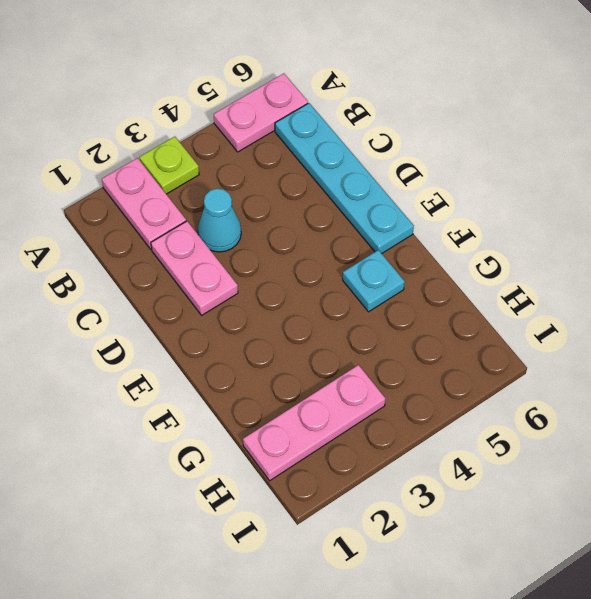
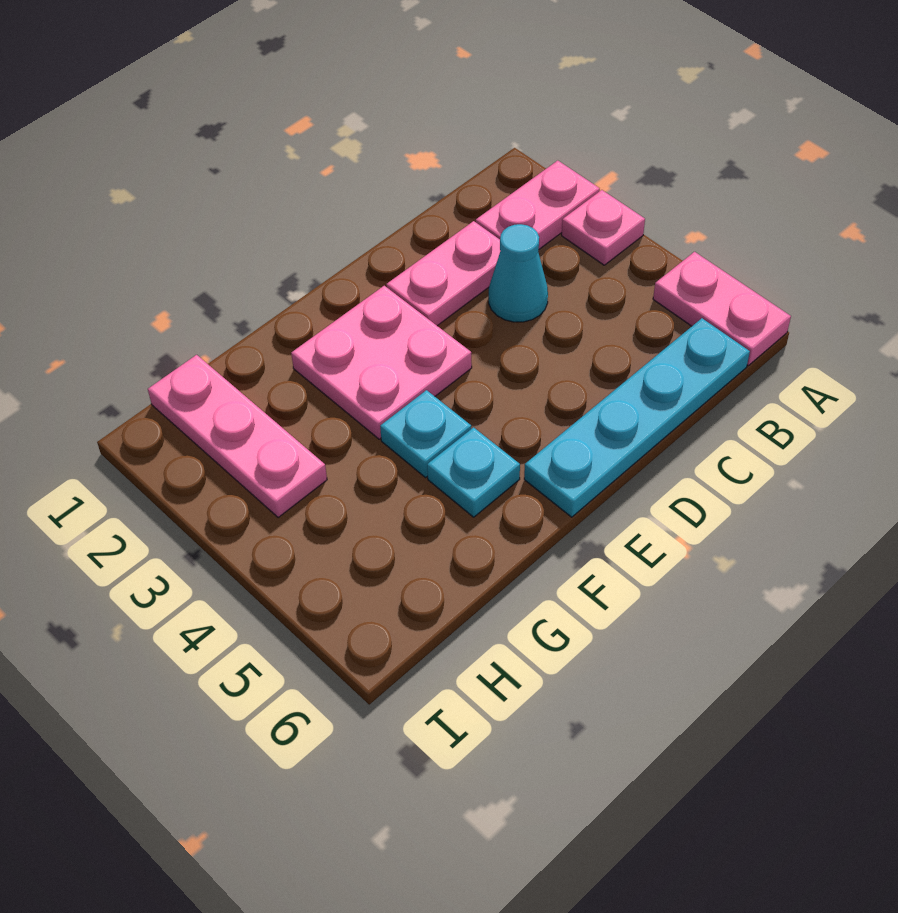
lime 1x1 plate [139,137,199,194] -> pink 1x1 plate [562,190,645,265]
none -> pink 2x2 plate [291,286,472,439]
none -> cyan 1x1 plate [380,390,471,477]

